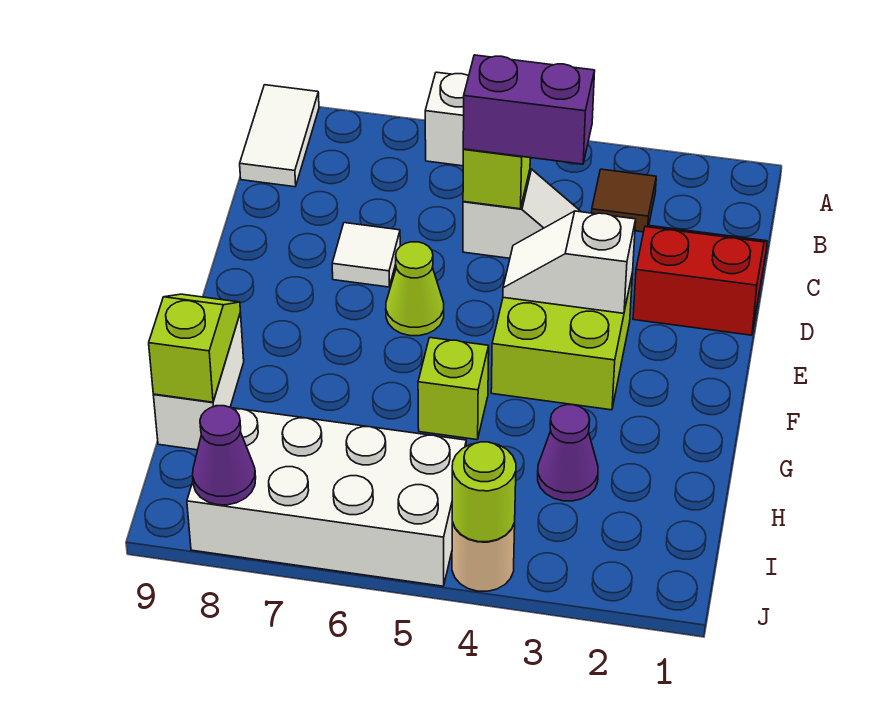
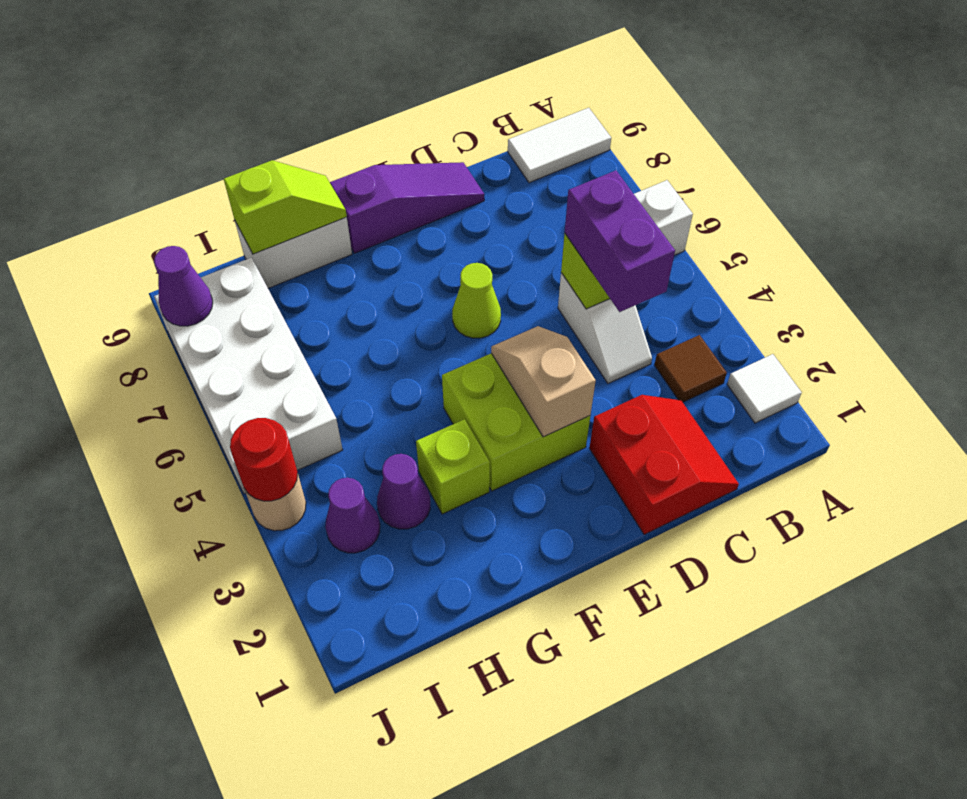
white 1x1 tile [332,223,400,287] -> white 1x1 tile moved to [727,354,802,423]
none -> purple 1x3 slope [330,162,484,253]
white 1x2 slope [503,211,636,313] -> tan 1x2 slope [491,326,596,437]
lime 1x1 brick [418,338,489,440] -> lime 1x1 brick moved to [416,419,490,514]
none -> purple 1x1 cone [325,478,380,553]
lime 1x1 round brick [452,442,516,542] -> red 1x1 round brick [230,418,298,501]

